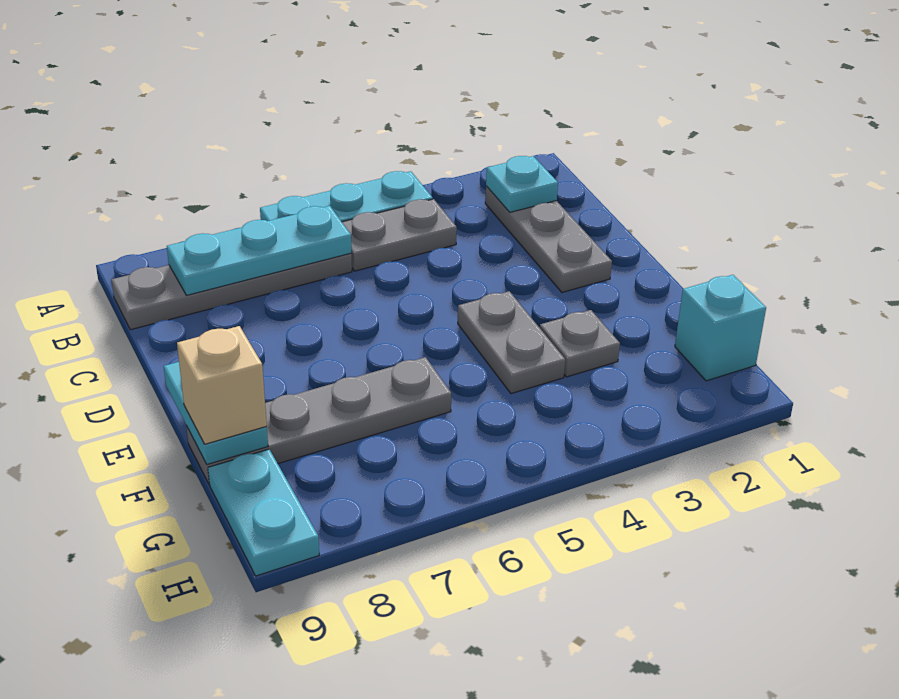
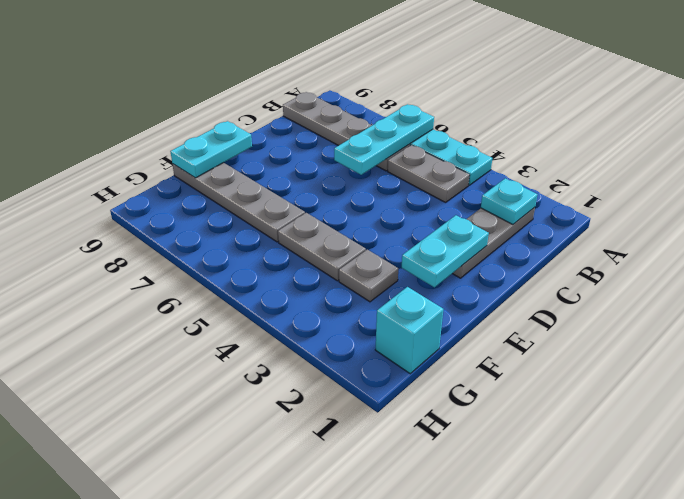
cyan 1x3 plate [167,206,351,295] -> cyan 1x3 plate turned to [334,104,434,175]
grey 1x2 plate [458,291,565,394] -> grey 1x2 plate turned to [278,213,366,281]
tan 1x1 brick [177,326,267,444] -> none
cyan 1x2 plate [208,449,319,576] -> cyan 1x2 plate moved to [402,215,489,287]

